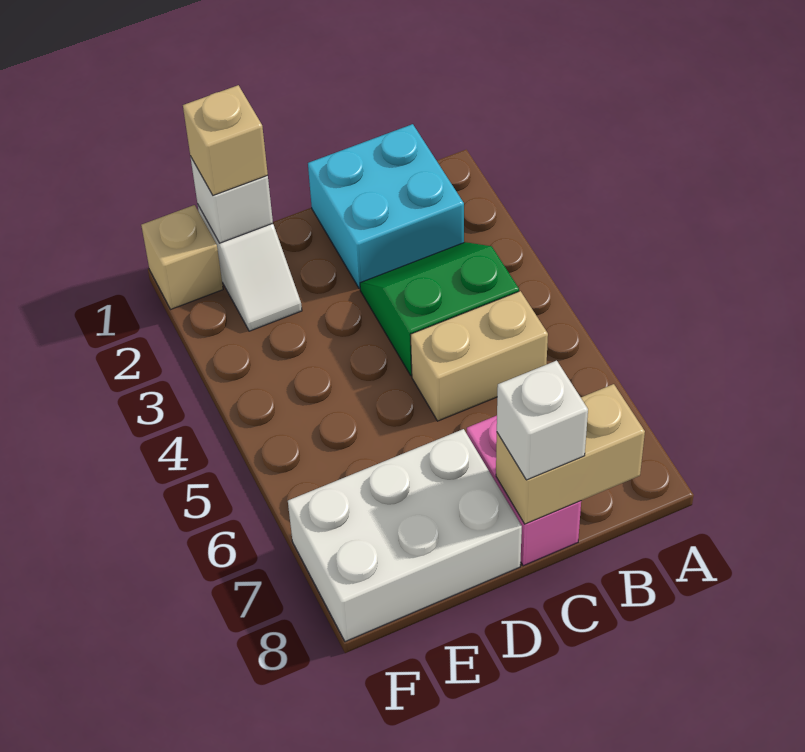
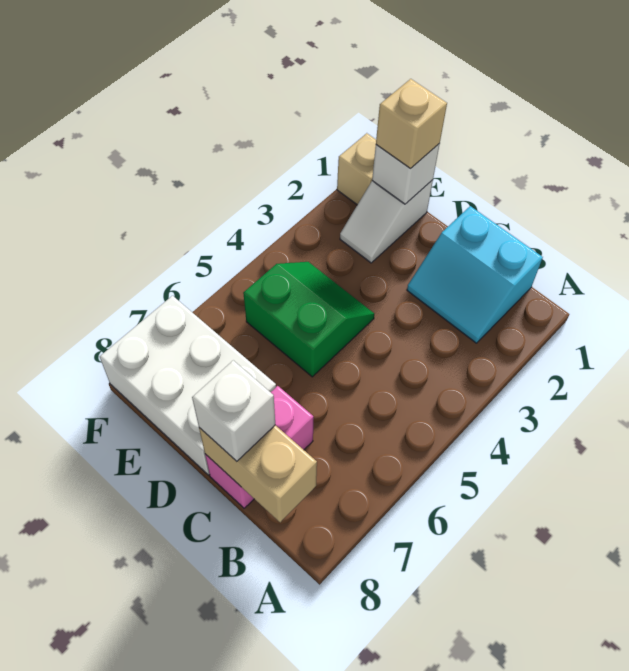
cyan 2x2 brick [308,124,464,289] -> cyan 2x2 slope [407,206,543,343]
green 2x2 slope [360,242,519,376] -> green 2x2 slope moved to [243,262,374,377]
tan 1x2 brick [411,291,548,421] -> none

